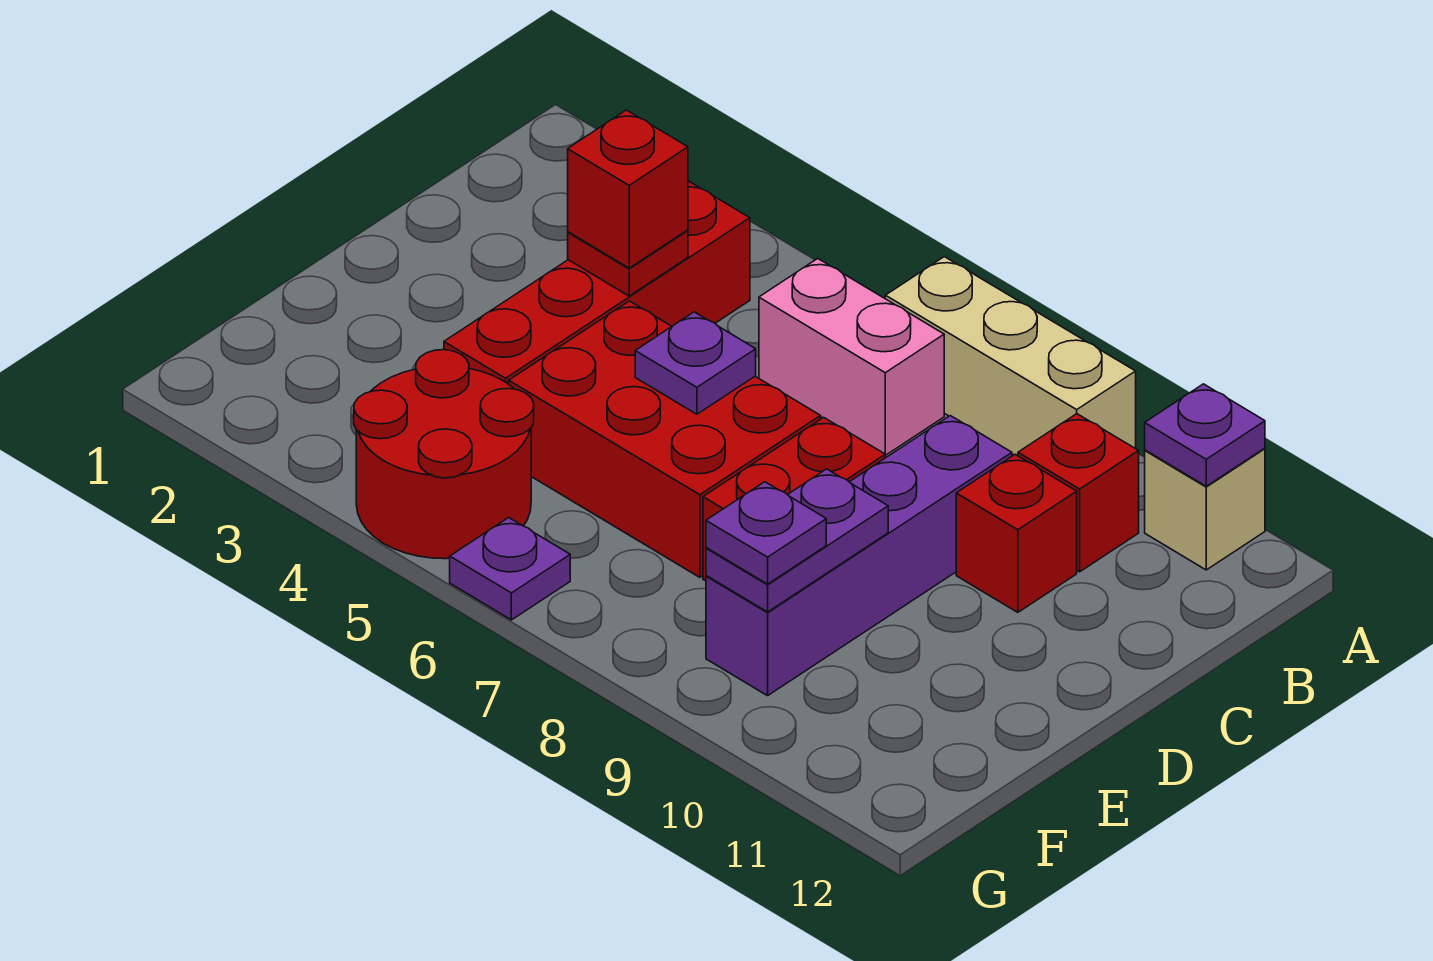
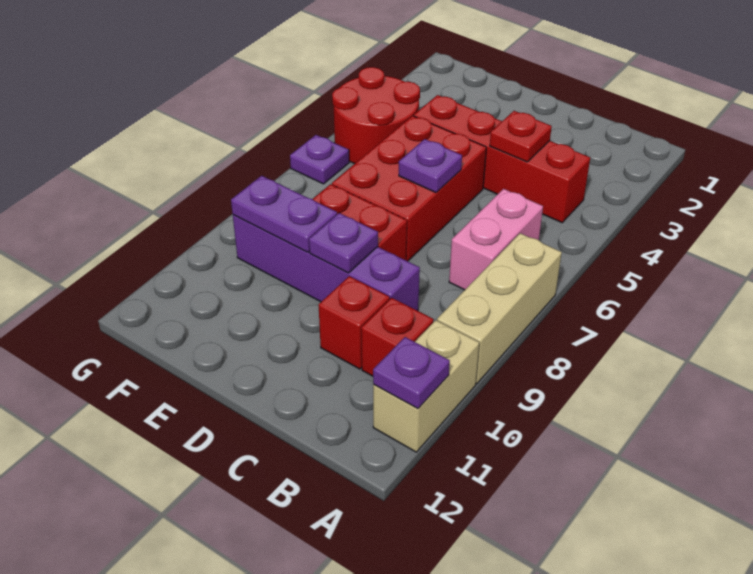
tan 1x1 brick [1145,448,1265,570] -> tan 1x2 brick [373,320,479,452]
red 1x1 brick [568,110,688,268] -> none
purple 1x1 plate [706,482,826,584] -> purple 1x1 plate moved to [309,213,378,273]

